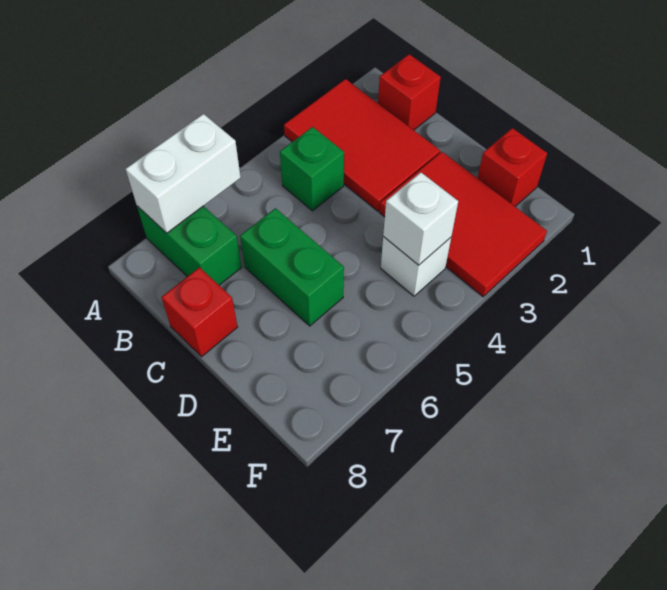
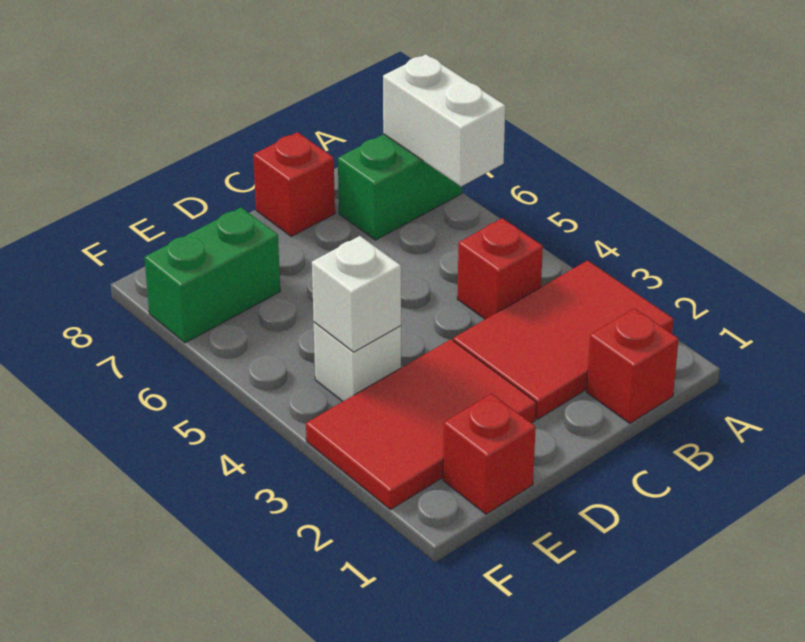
green 1x1 brick [280,127,344,211] -> red 1x1 brick [457,218,543,319]
green 1x2 brick [240,208,344,326] -> green 1x2 brick moved to [144,207,280,343]

